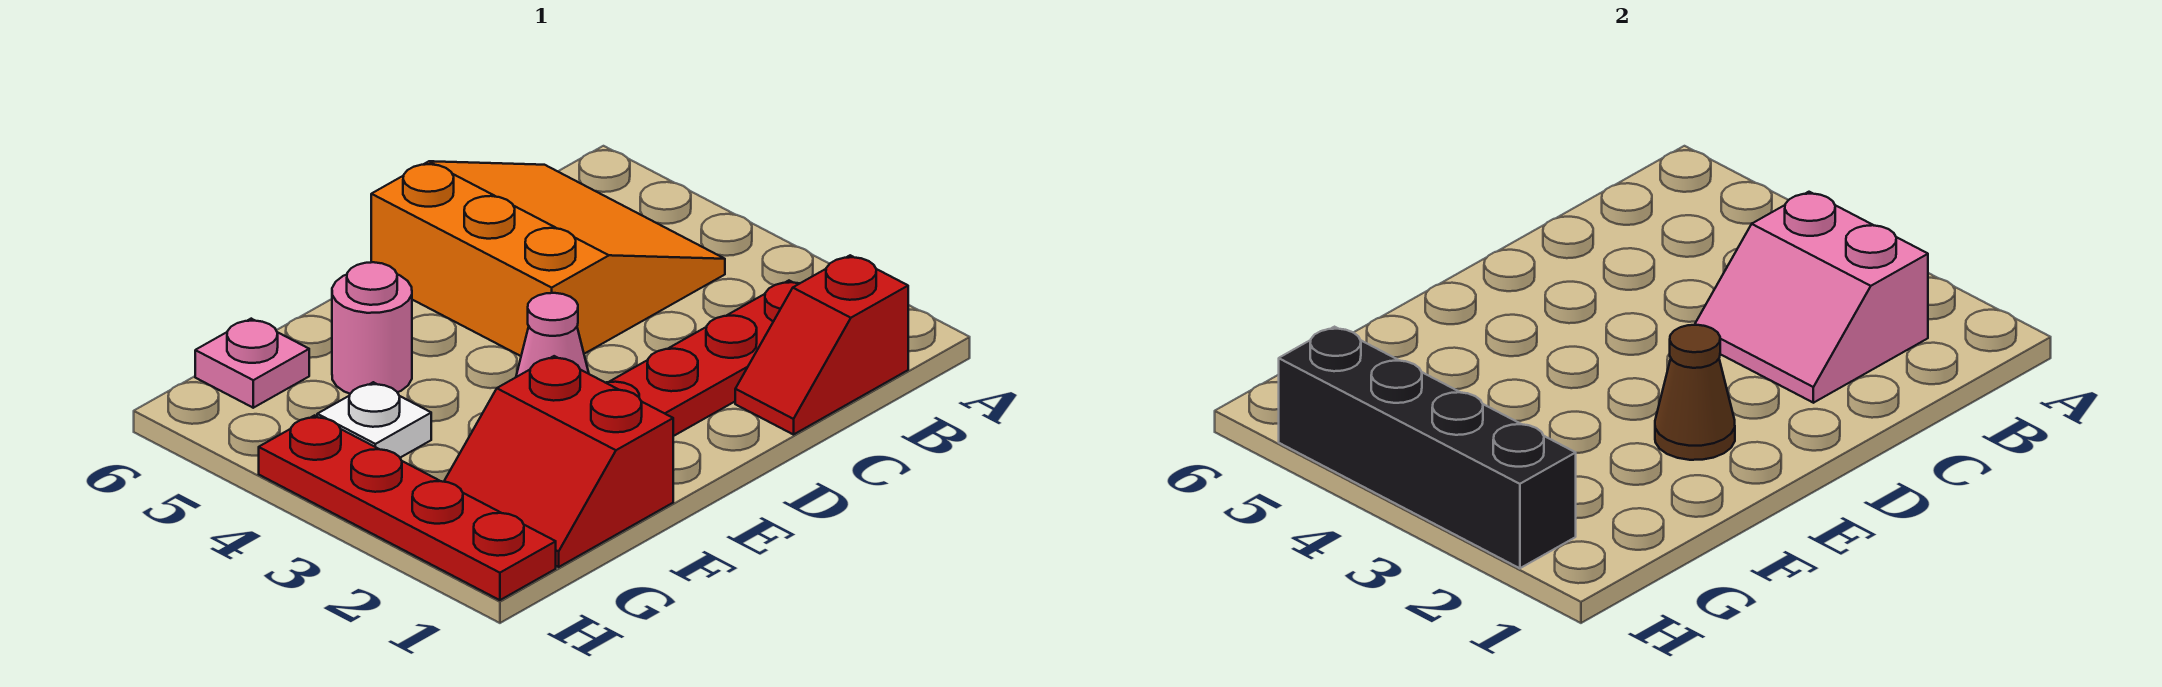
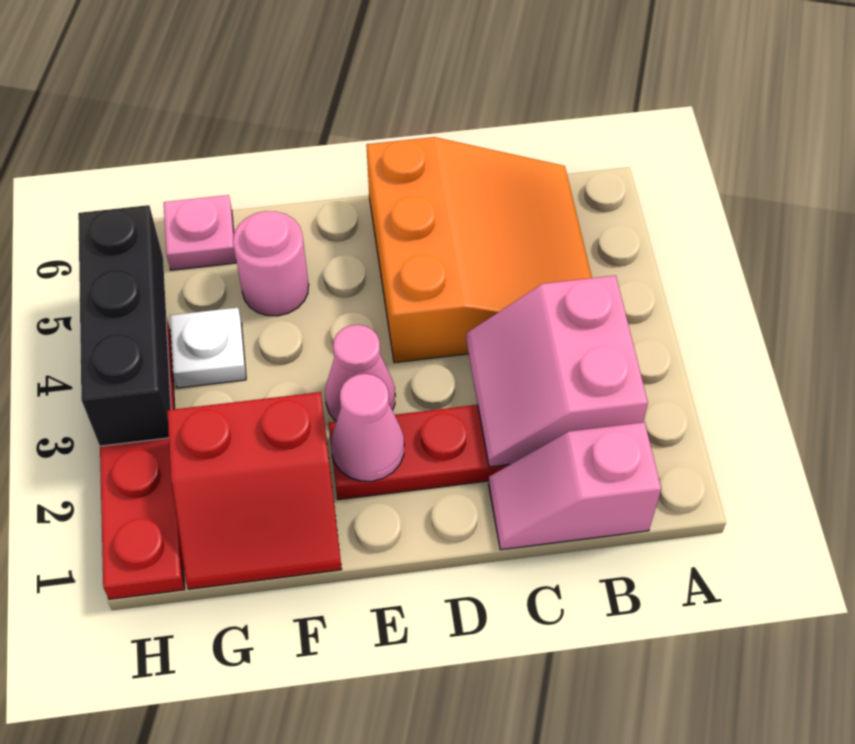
red 1x2 slope [735,255,908,435] -> pink 1x2 slope [488,422,661,550]
brown 1x1 cone [1655,325,1735,460] -> pink 1x1 cone [331,374,404,481]
red 2x2 slope [444,356,673,567] -> red 2x2 slope turned to [167,392,342,589]
black 1x4 brick [1279,327,1576,568] -> black 1x3 brick [78,205,171,446]

